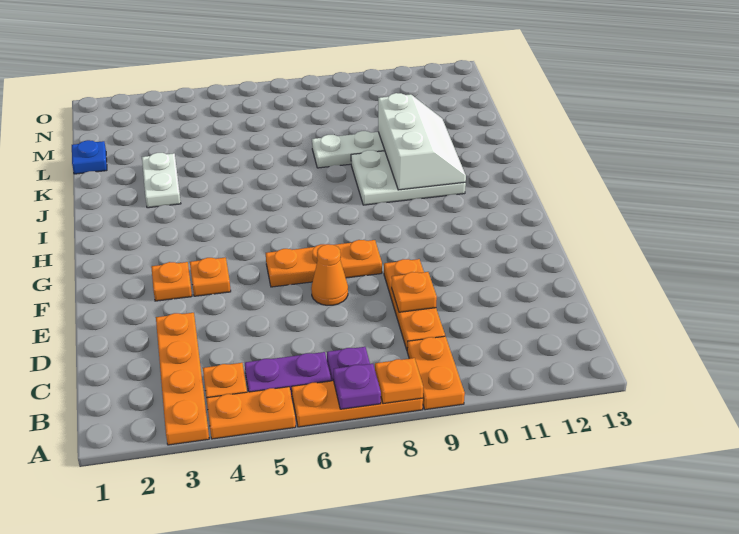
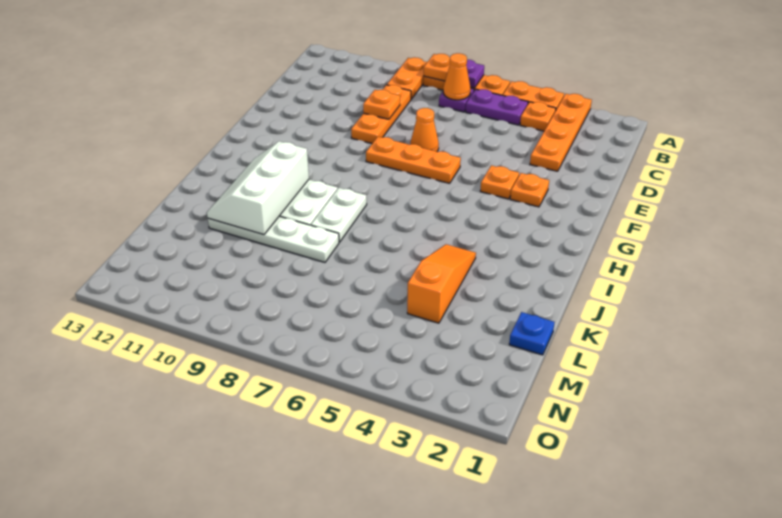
none -> orange 1x1 cone [443,53,471,100]
white 1x2 plate [142,153,181,208] -> white 1x2 plate moved to [311,188,367,242]
none -> orange 1x3 slope [407,244,476,323]

